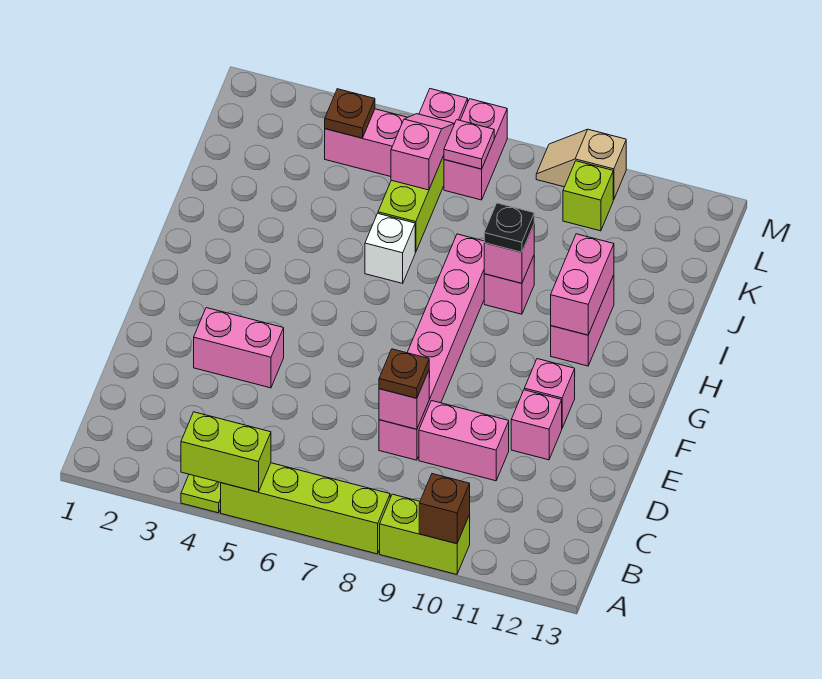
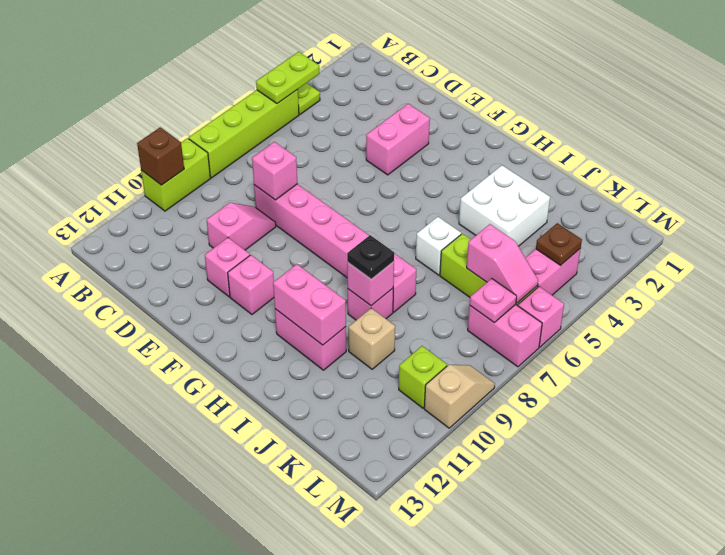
lime 1x2 brick [181,412,271,492] -> lime 1x2 plate [256,52,319,104]
brown 1x1 plate [379,349,429,398] -> none
pink 1x2 brick [419,401,509,481] -> pink 1x2 slope [207,203,276,250]
none -> white 2x2 brick [459,165,550,246]
none -> tan 1x1 brick [348,308,395,369]

